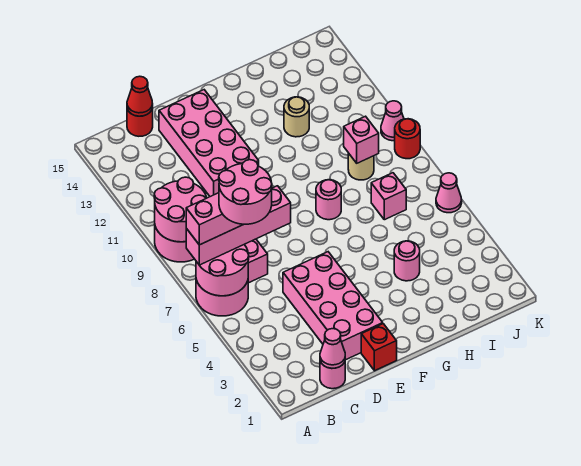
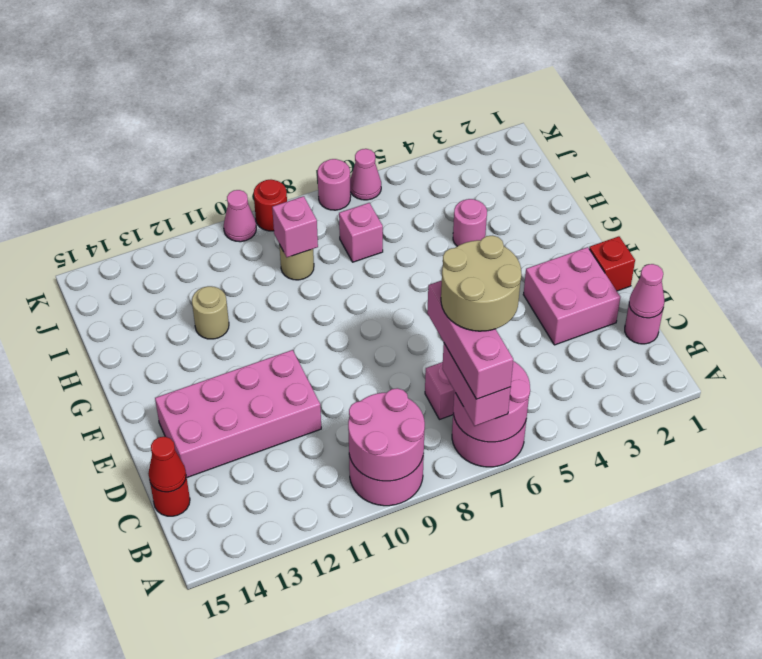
pink 1x4 brick [186,186,291,265] -> pink 1x2 brick [442,344,511,426]
pink 2x2 round brick [219,160,272,224] -> tan 2x2 round brick [441,236,522,331]
pink 2x4 brick [283,252,383,360] -> pink 2x2 brick [523,247,620,345]
pink 1x1 round brick [316,180,341,220] -> pink 1x1 round brick moved to [318,159,351,210]

